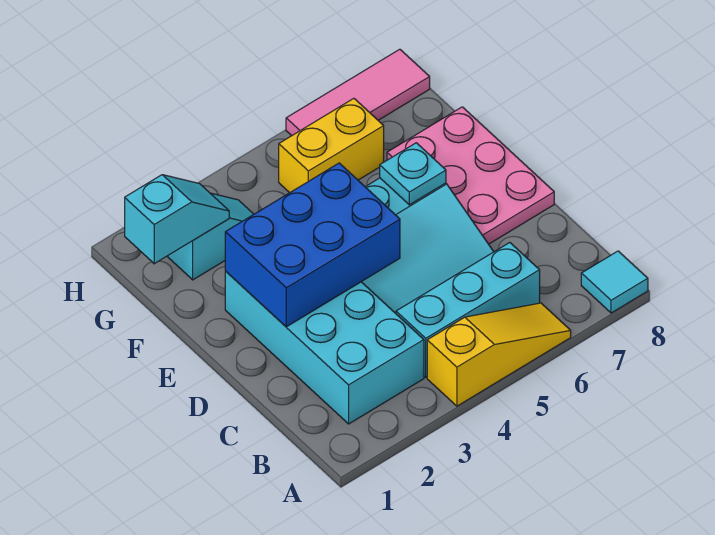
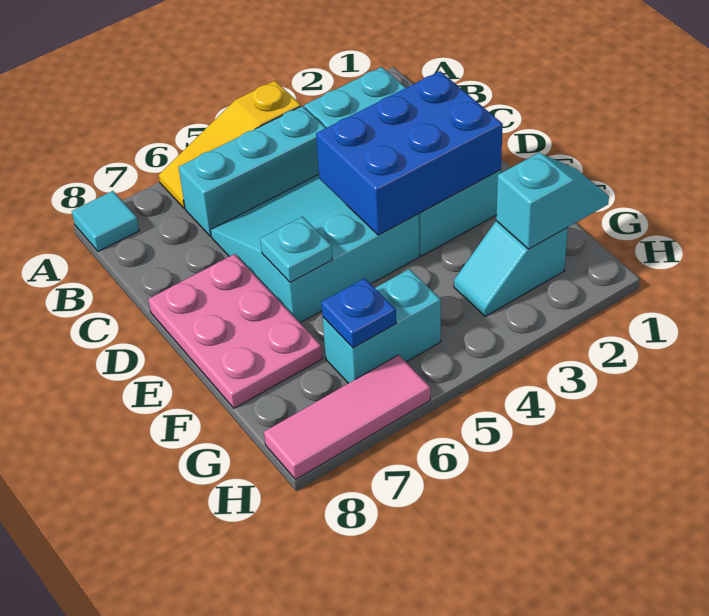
cyan 1x2 slope [125,175,229,264] -> cyan 1x2 slope turned to [496,153,609,249]
yellow 1x2 brick [279,98,384,193] -> cyan 1x2 brick [323,269,441,383]
none -> blue 1x1 plate [321,278,396,348]

